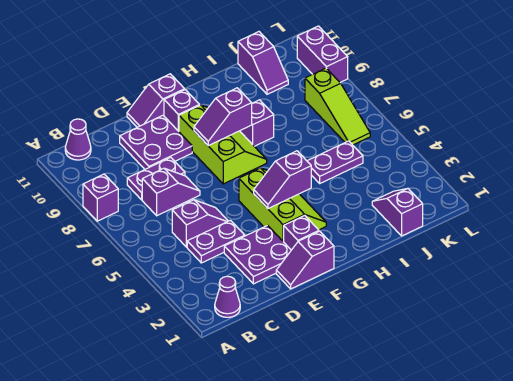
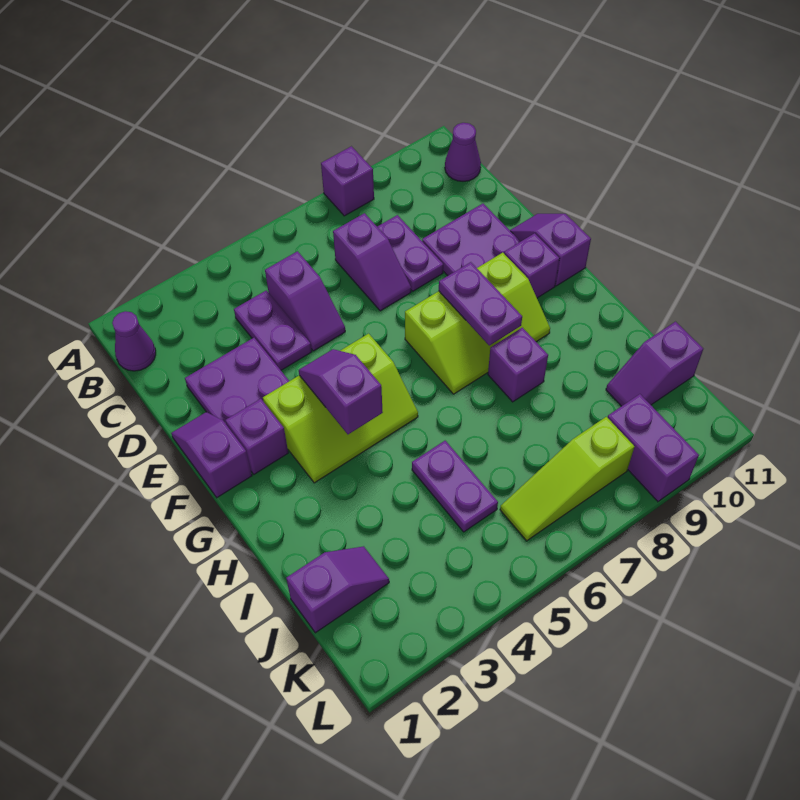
purple 1x2 slope [194,88,252,146] -> purple 1x2 plate [439,262,522,345]
purple 1x2 brick [297,26,348,82] -> purple 1x2 brick turned to [608,394,699,501]

